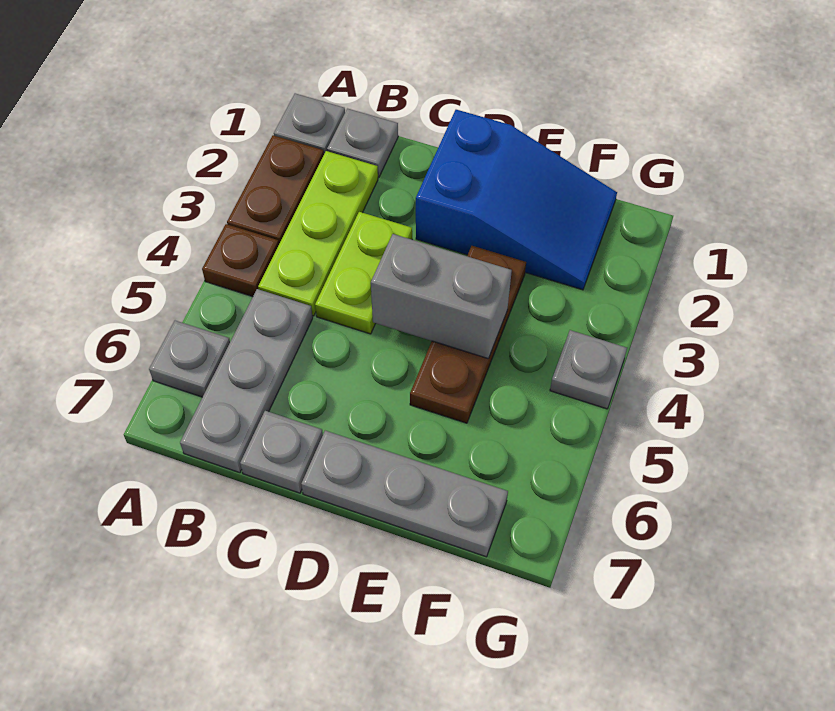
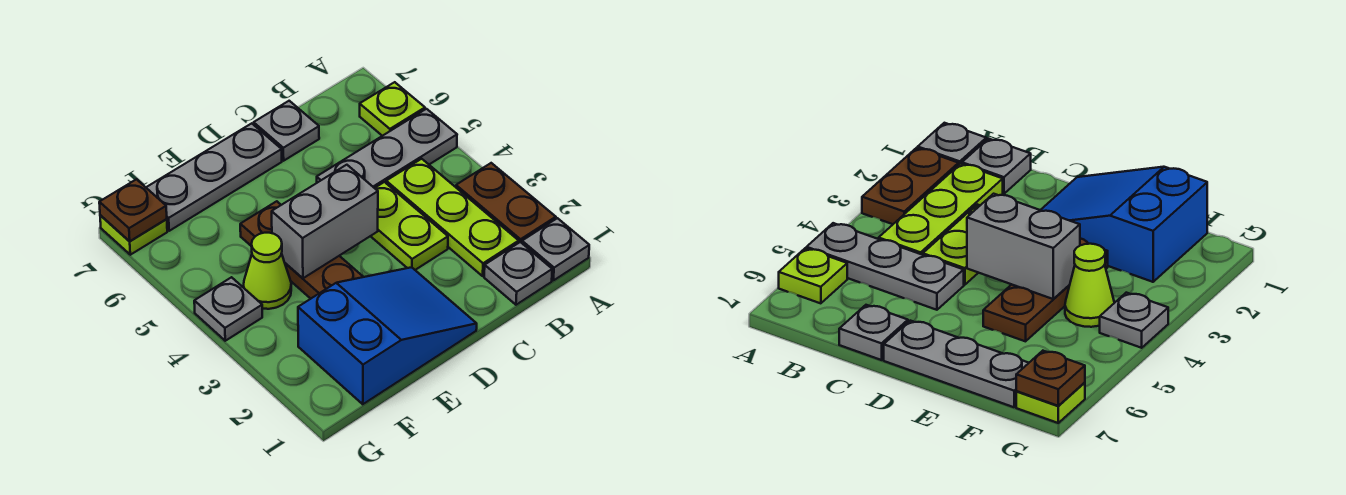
brown 1x1 plate [202,224,279,297] -> brown 1x1 plate moved to [99,179,167,241]
grey 1x1 plate [149,321,230,397] -> lime 1x1 plate [360,82,425,136]
grey 1x3 plate [180,289,313,473] -> grey 1x3 plate turned to [317,109,457,188]
blue 2x3 slope [416,110,617,290] -> blue 2x3 slope turned to [298,267,477,404]
none -> lime 1x1 cone [243,233,291,309]
none -> lime 1x1 plate [100,215,167,255]

